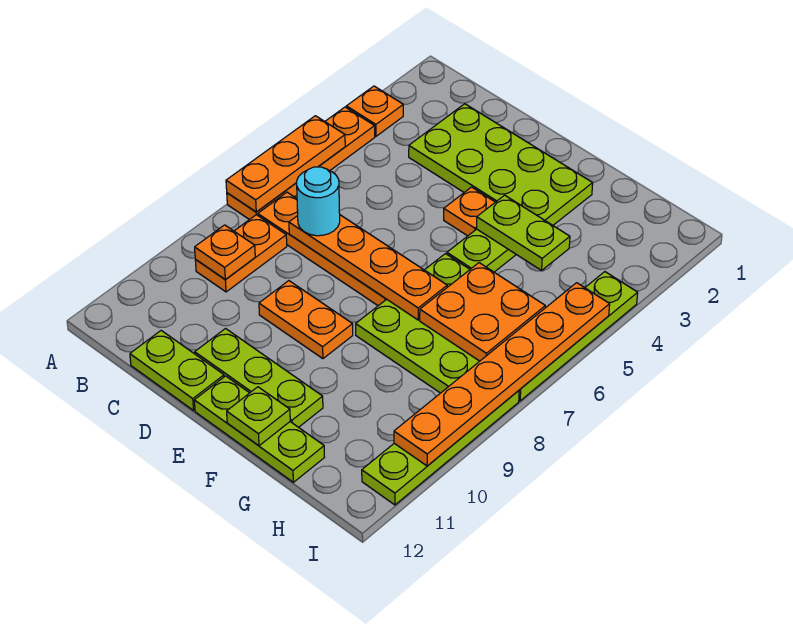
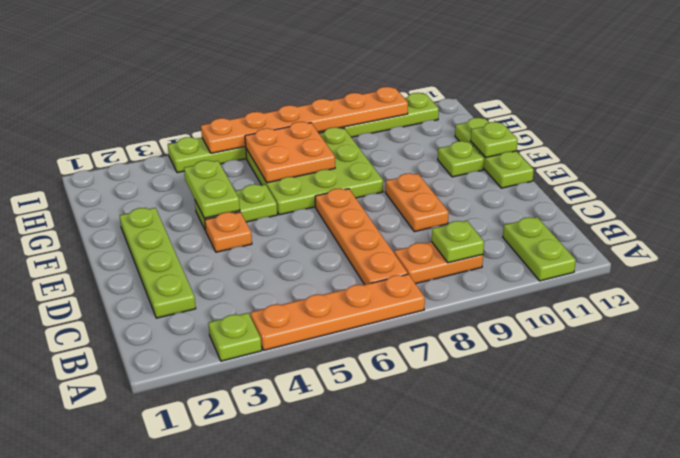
orange 1x1 plate [346,86,403,136] -> lime 1x1 plate [208,313,262,361]
orange 1x3 plate [226,116,345,212] -> none
orange 1x1 plate [195,225,255,280] -> lime 1x1 plate [432,221,484,263]
lime 2x4 plate [409,104,593,225] -> lime 1x4 plate [119,208,196,318]
orange 1x4 plate [289,215,447,320] -> none
cyan 1x1 round brick [297,167,340,236] -> none
lime 1x2 plate [130,331,224,410] -> lime 1x2 plate moved to [503,217,576,281]
lime 1x3 plate [195,329,323,427] -> lime 1x1 plate [438,141,484,177]

